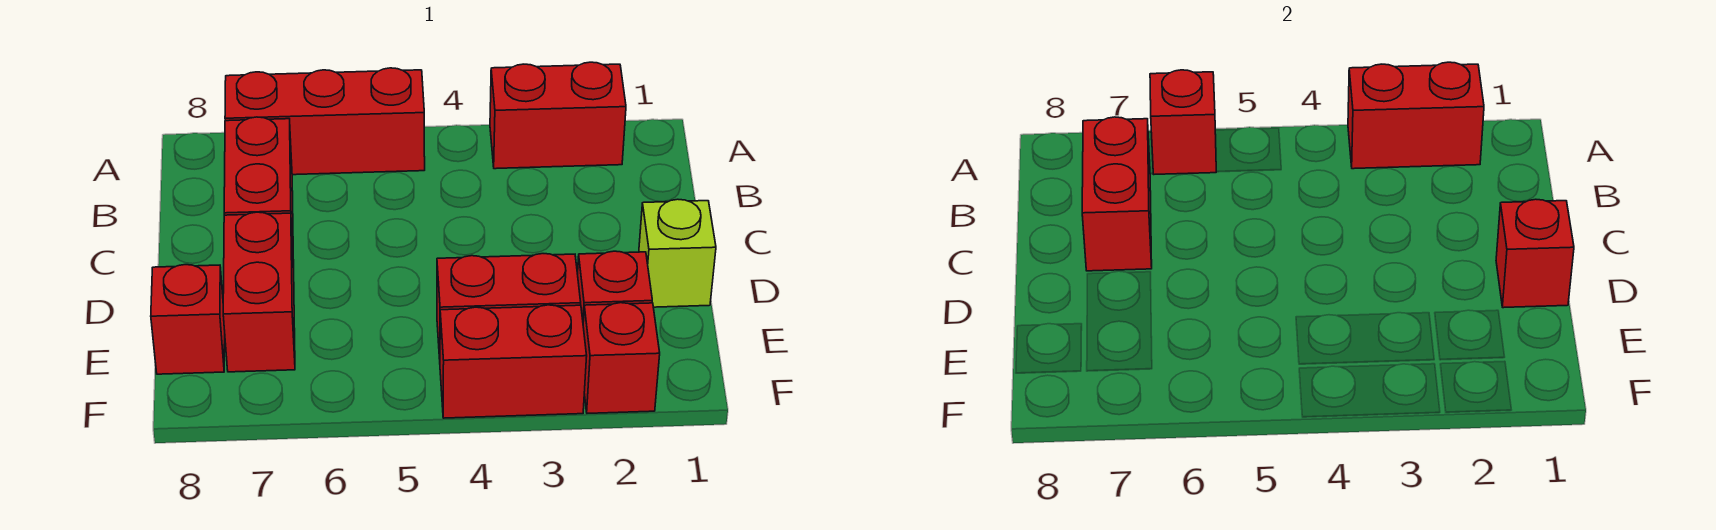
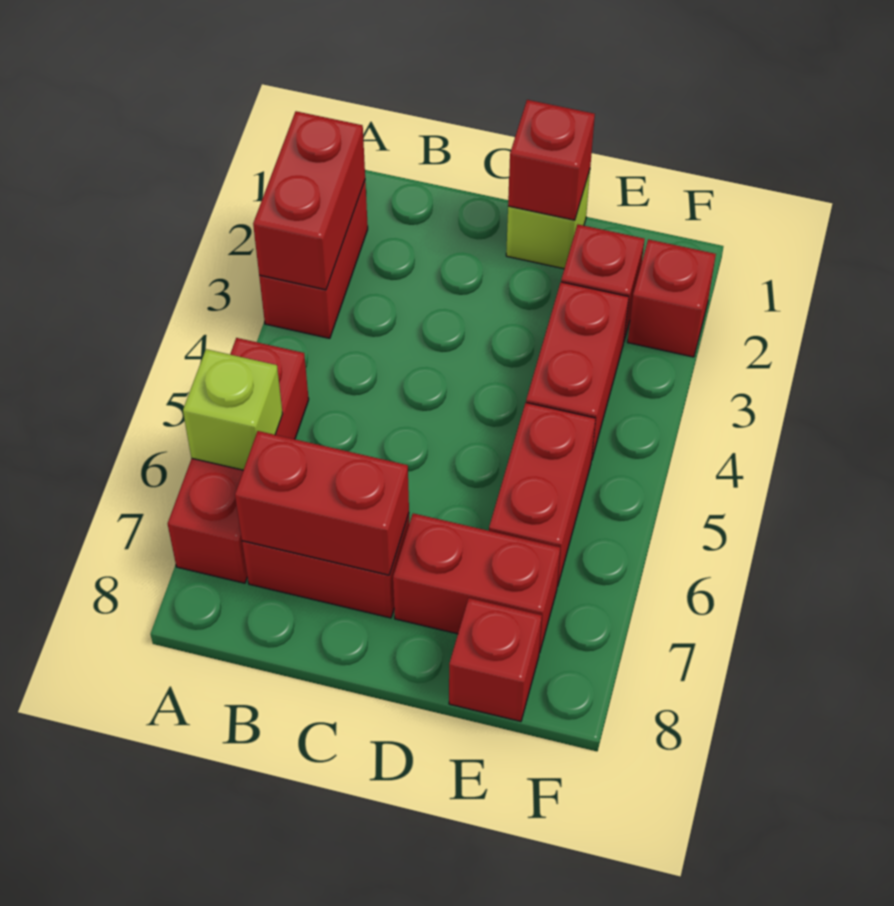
red 1x1 brick [1150,70,1216,174] -> lime 1x1 brick [183,349,283,470]
red 1x2 brick [440,305,587,418] -> red 1x2 brick moved to [489,403,596,587]

